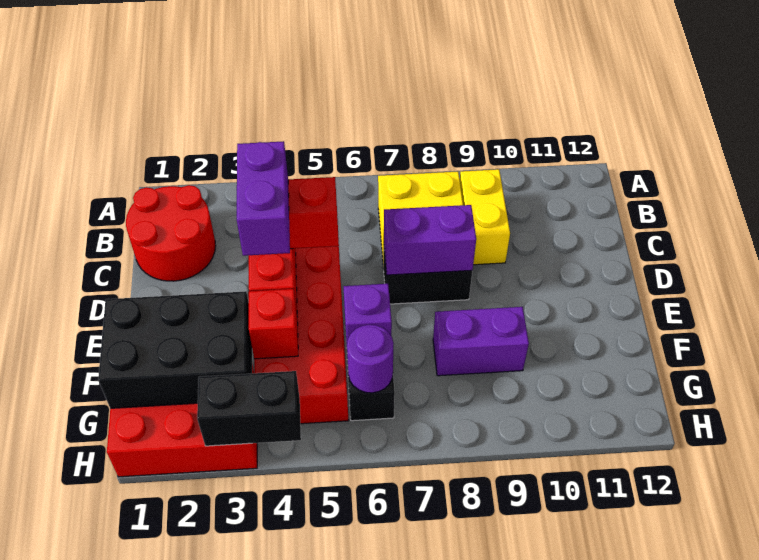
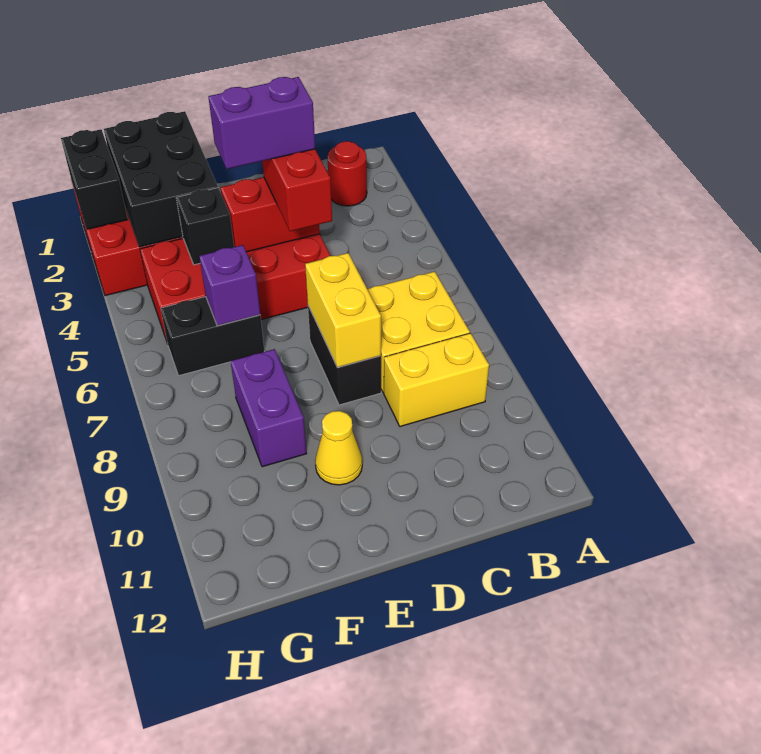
red 2x2 round brick [126,185,216,281] -> red 1x1 round brick [328,141,367,206]
purple 1x2 brick [384,205,476,275] -> yellow 1x2 brick [305,253,381,367]
none -> yellow 1x1 cone [315,411,362,485]
red 1x1 brick [249,289,298,359] -> black 1x1 brick [177,188,234,265]
purple 1x1 round brick [347,325,393,393] -> none
black 1x2 brick [197,371,301,446] -> black 1x2 brick moved to [61,129,128,229]

